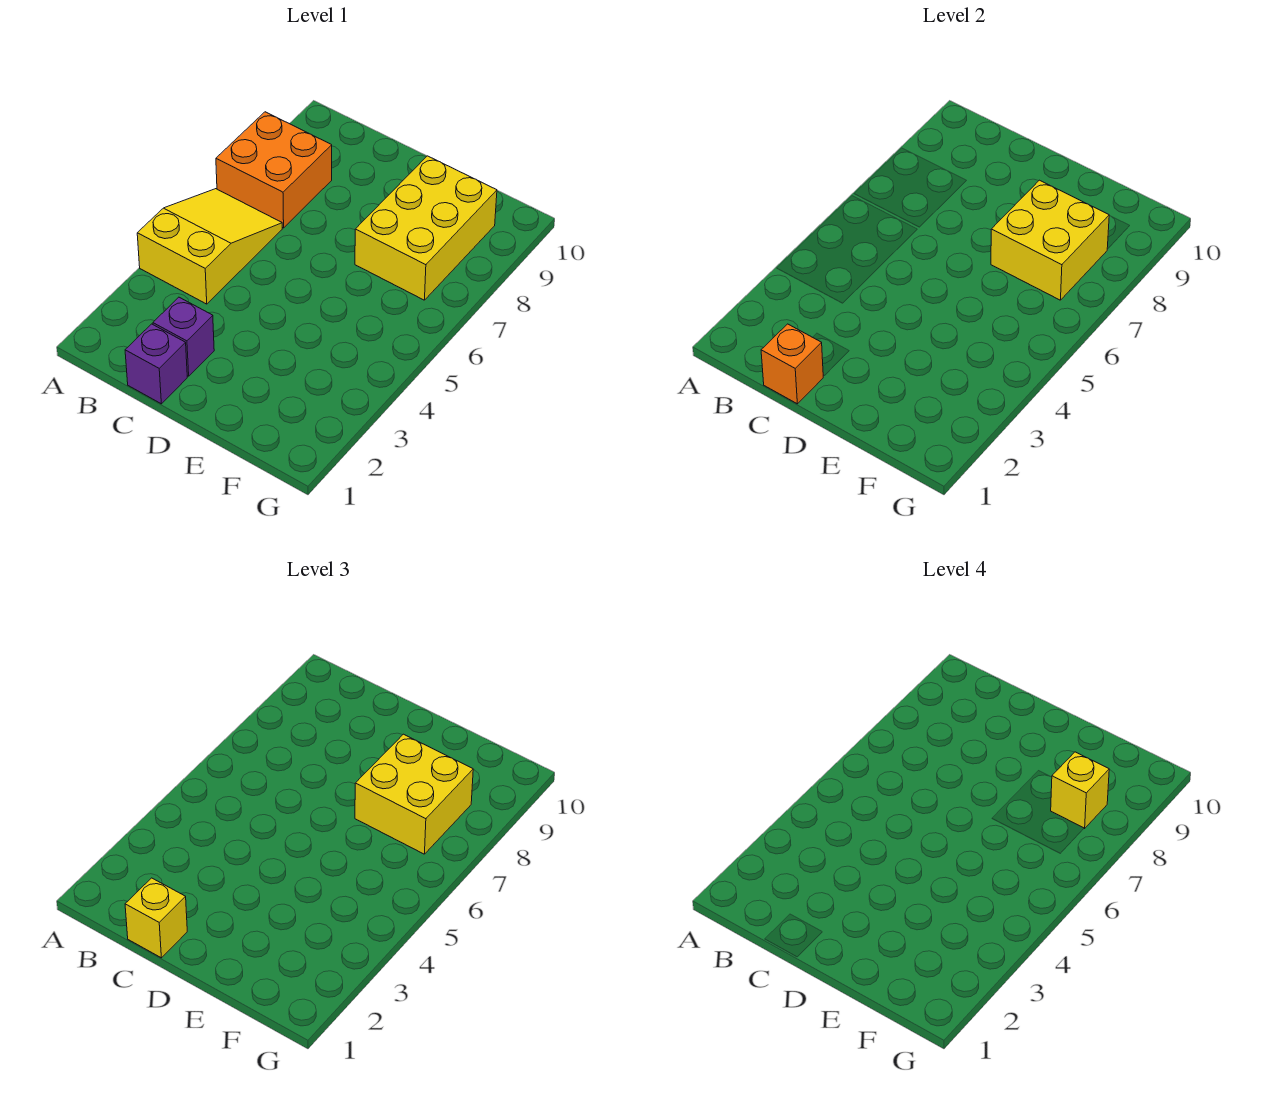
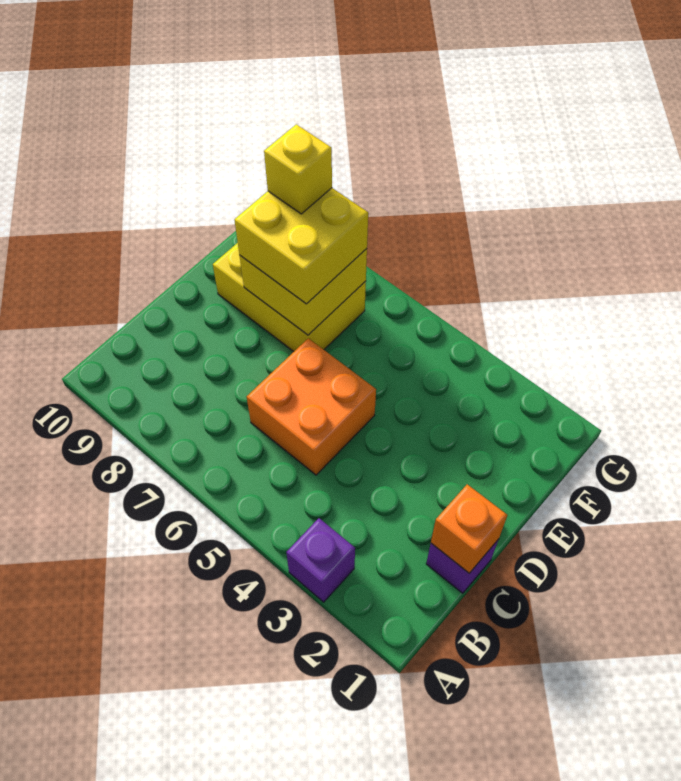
yellow 2x3 slope [137,189,282,304] -> none
orange 2x2 brick [216,112,332,228] -> orange 2x2 brick moved to [247,338,376,475]
yellow 1x1 brick [125,878,187,958] -> none
purple 1x1 brick [153,297,214,376] -> purple 1x1 brick moved to [286,518,355,602]

